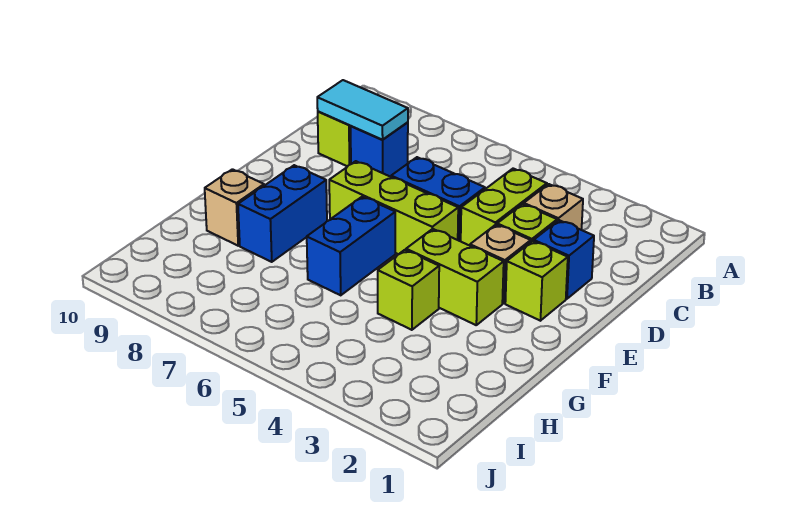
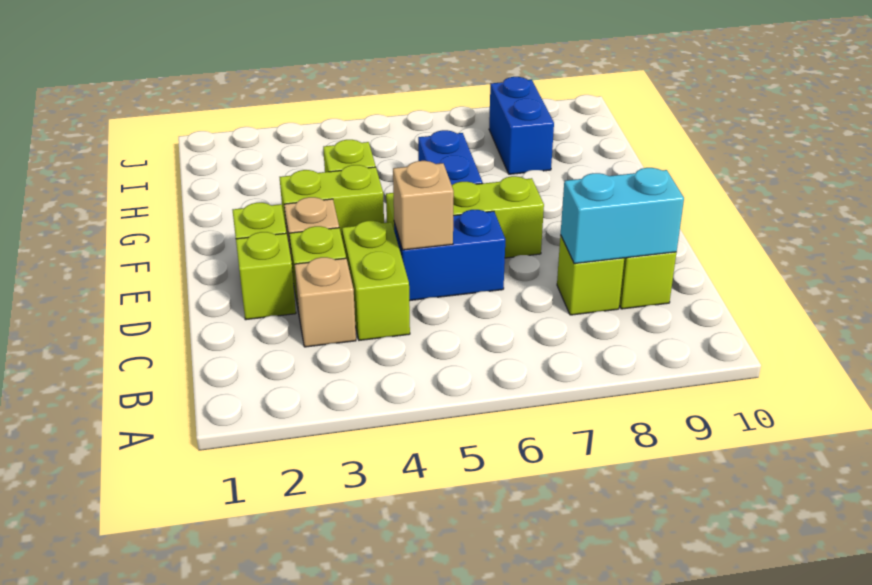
blue 1x1 brick [351,122,408,177] -> lime 1x1 brick [557,235,624,315]
cyan 1x2 tile [317,80,408,140] -> cyan 1x2 brick [561,168,684,264]
blue 1x1 brick [534,220,594,299] -> lime 1x1 brick [236,232,296,320]
blue 1x2 brick [238,165,327,262] -> blue 1x2 brick moved to [489,77,554,174]
tan 1x1 brick [205,169,264,246] -> tan 1x1 brick moved to [393,161,454,250]

